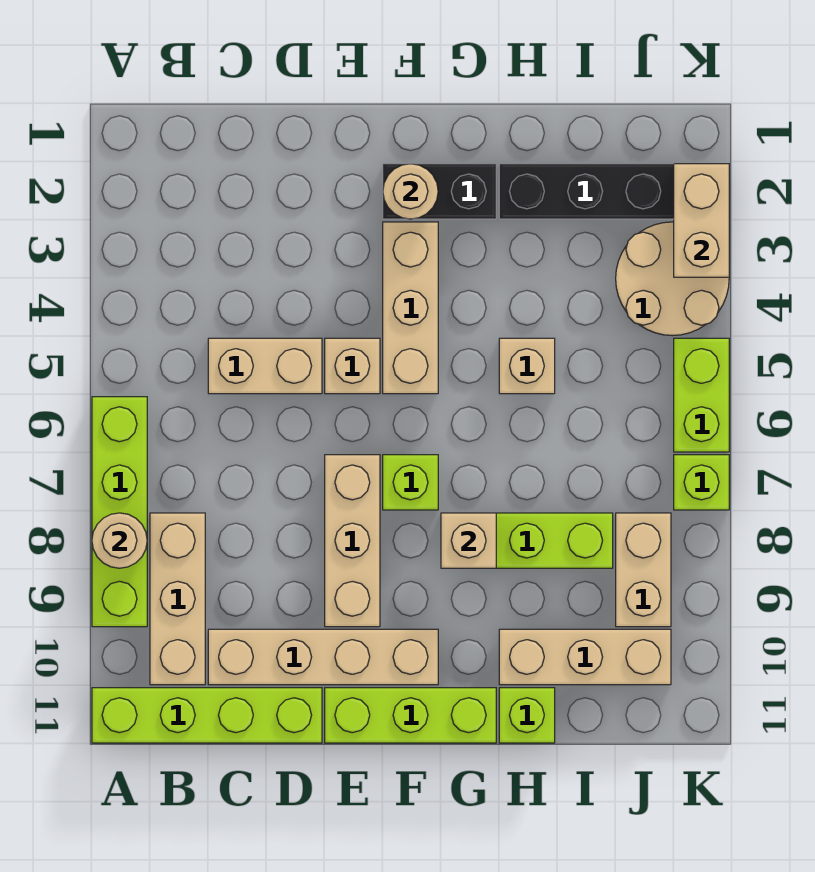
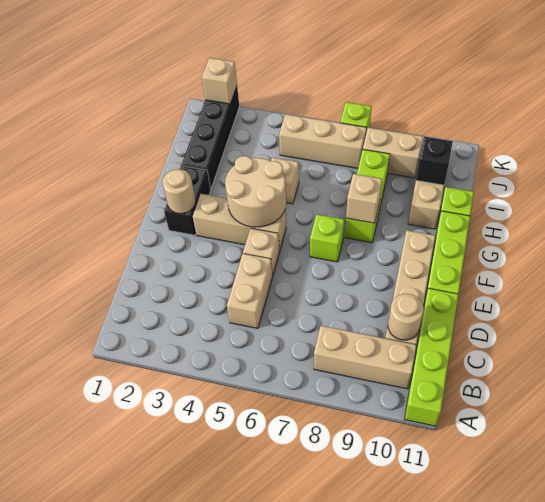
lime 1x4 brick [92,397,147,627] -> none
tan 1x1 round brick [92,513,147,568] -> tan 1x1 round brick moved to [388,294,424,340]
tan 1x3 brick [325,455,380,627] -> tan 1x3 brick moved to [279,114,366,168]
none -> black 1x1 brick [416,137,453,185]
tan 2x2 round brick [616,222,729,336] -> tan 2x2 round brick moved to [225,156,286,227]
tan 1x2 brick [674,164,729,277] -> tan 1x1 brick [202,58,237,104]
lime 1x2 brick [674,338,729,452] -> none

